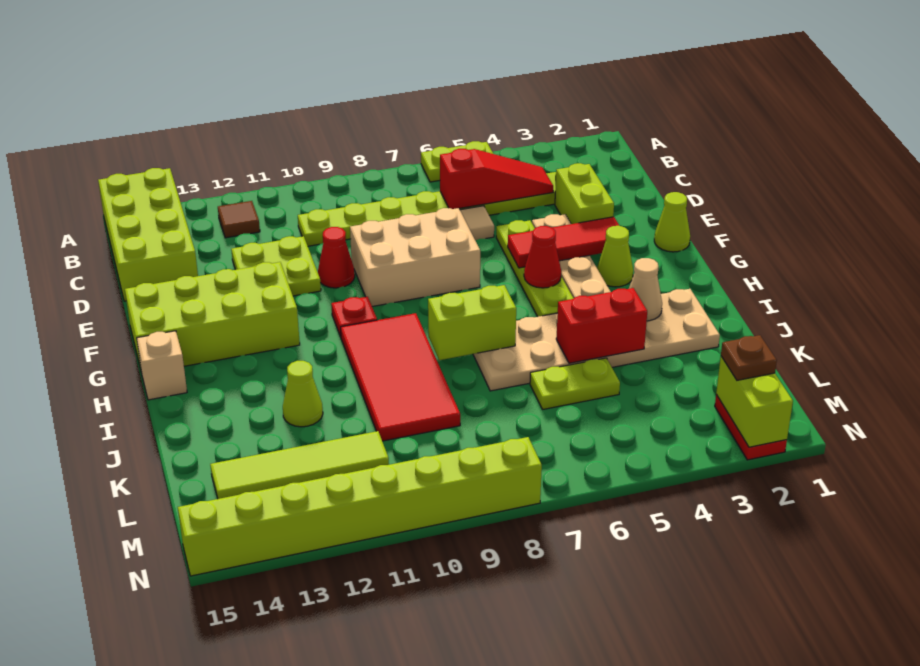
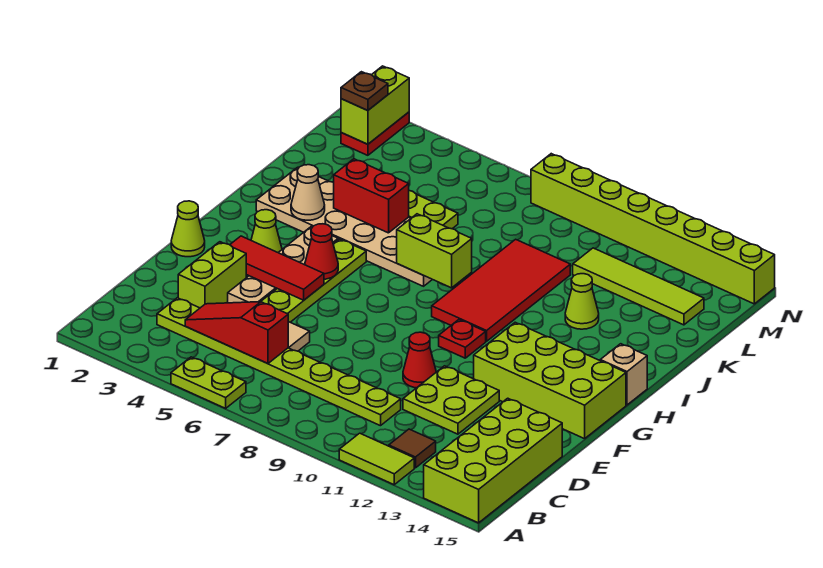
none -> lime 1x2 tile [339,433,414,485]
tan 2x3 brick [350,208,480,306] -> none

